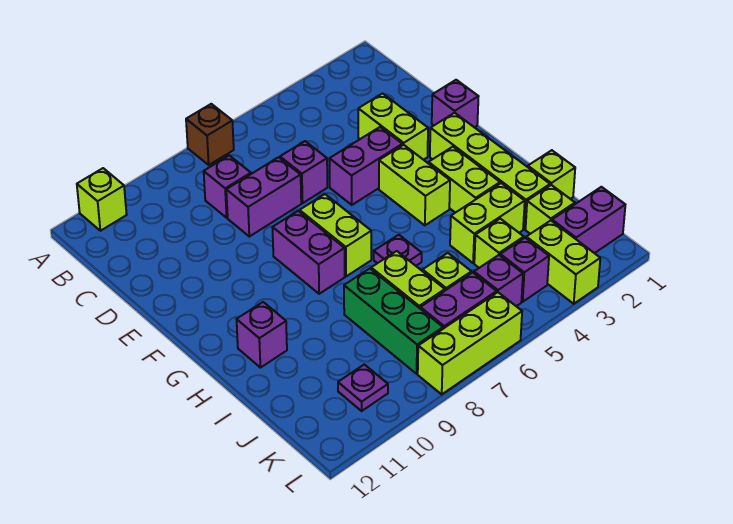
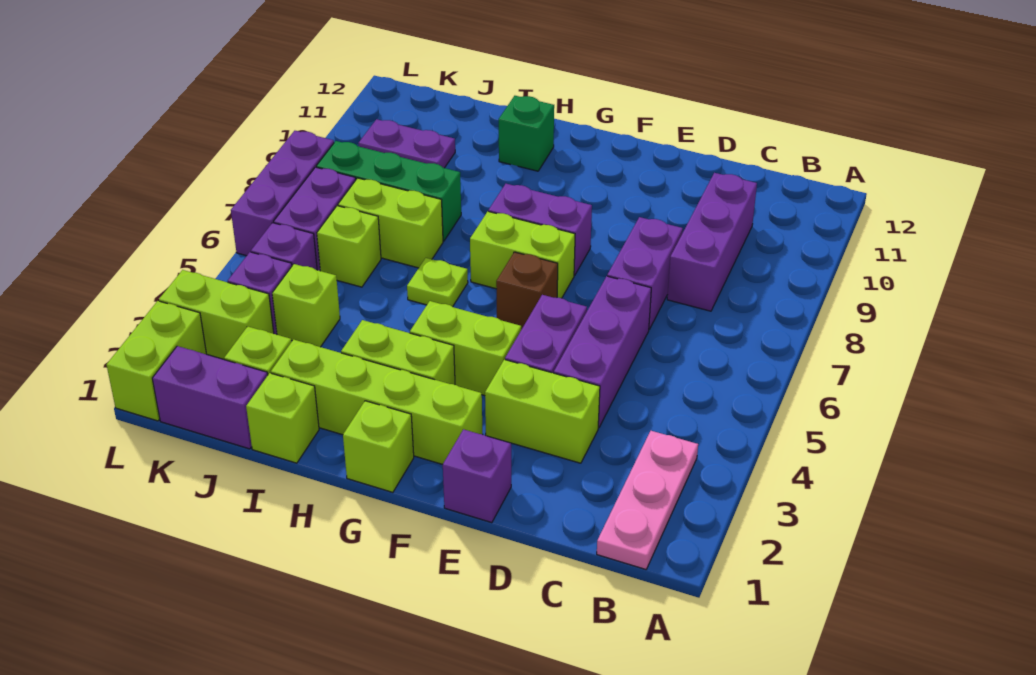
brown 1x1 brick [186,104,234,165] -> brown 1x1 brick moved to [496,252,558,330]
lime 1x1 brick [77,168,127,231] -> lime 1x1 brick moved to [343,401,414,492]
none -> pink 1x3 plate [597,431,698,569]
purple 1x1 brick [204,155,251,218] -> purple 1x3 brick [667,173,757,311]
purple 1x1 brick [280,141,327,203] -> purple 1x3 brick [554,276,651,428]
purple 1x1 plate [374,235,422,266] -> lime 1x1 plate [407,258,468,307]
purple 1x1 brick [237,302,287,368] -> green 1x1 brick [499,96,554,171]
lime 1x2 brick [450,183,525,263] -> lime 1x2 brick moved to [107,301,206,421]
purple 1x2 brick [552,187,625,253] -> purple 1x2 brick turned to [152,346,268,449]
purple 1x1 plate [338,364,388,411] -> purple 1x2 plate [358,119,455,168]
lime 1x3 brick [418,292,522,394] -> purple 1x3 brick [231,131,334,256]

